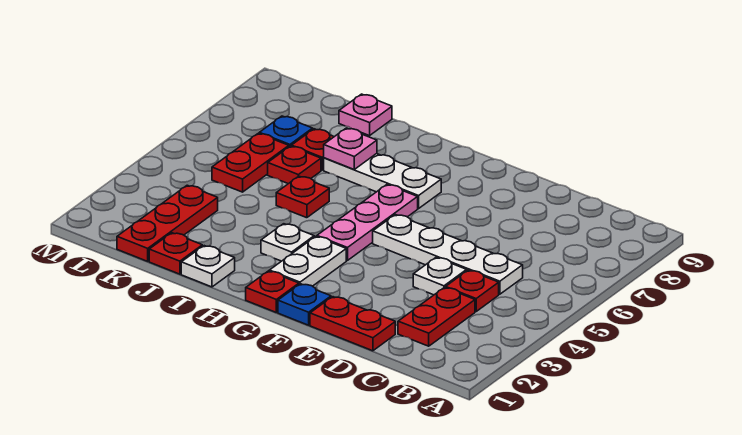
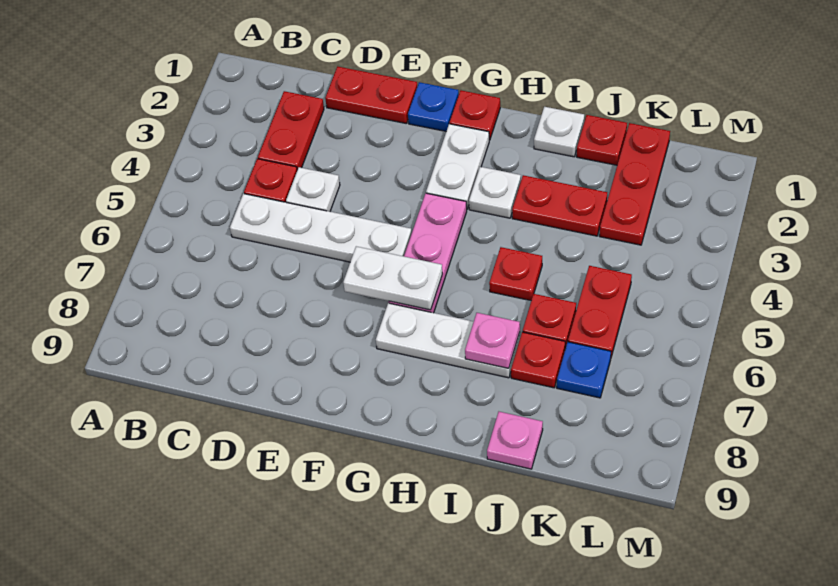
none -> white 1x2 plate [343,246,442,310]
none -> red 1x2 plate [512,175,607,236]

